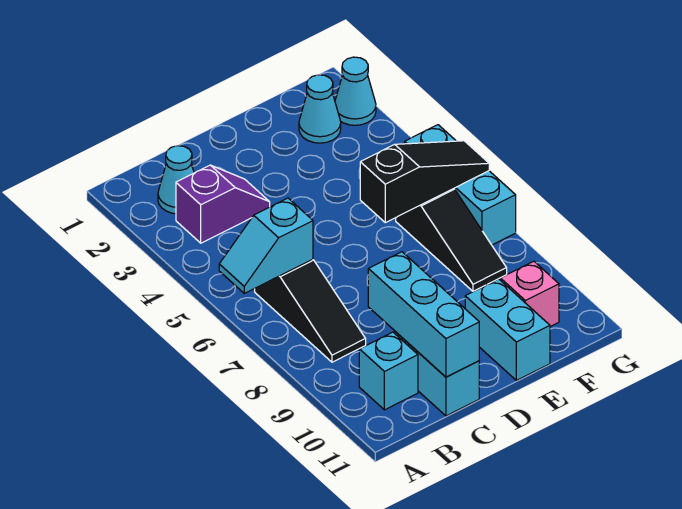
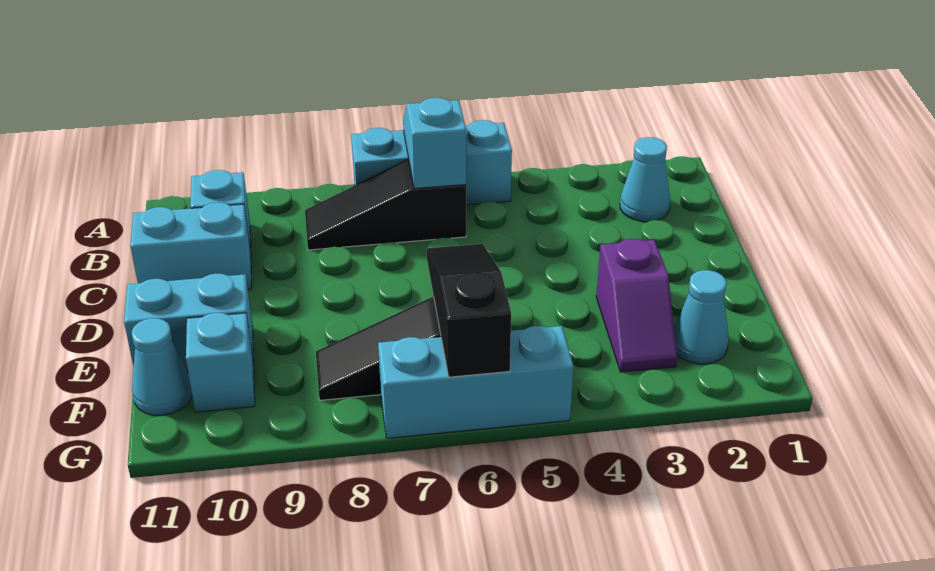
purple 1x2 slope [176,165,270,243] -> purple 1x2 slope moved to [596,239,677,372]
cyan 1x3 brick [368,252,479,377] -> cyan 1x3 brick moved to [351,120,512,205]
black 1x3 slope [360,141,489,223] -> black 1x3 slope turned to [427,244,511,377]
pink 1x1 brick [500,261,559,327] -> cyan 1x1 brick [186,313,255,412]
cyan 1x1 cone [335,57,376,125] -> cyan 1x1 cone moved to [132,318,192,415]

